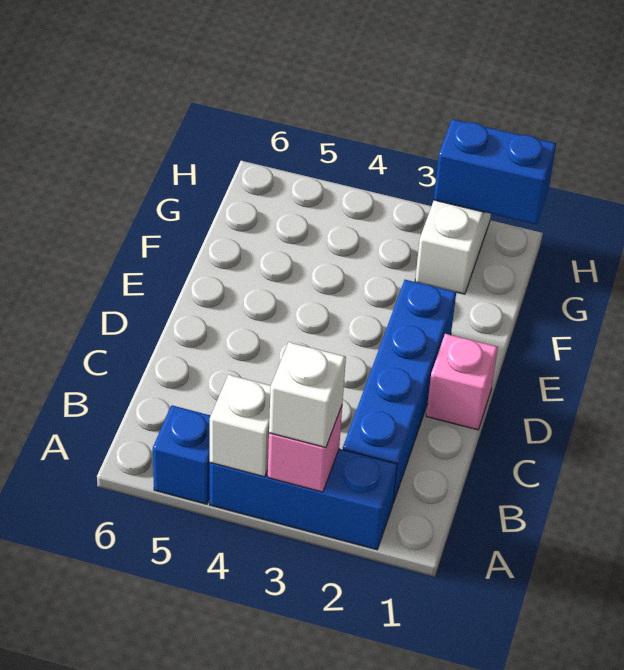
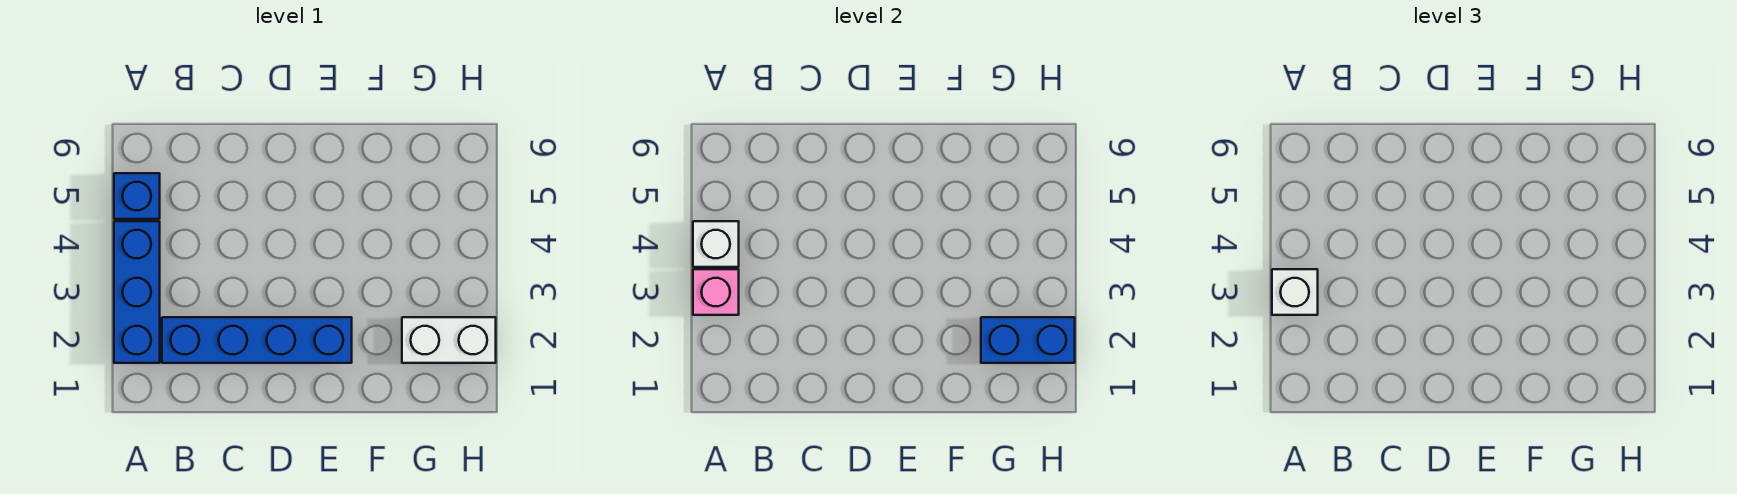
pink 1x1 brick [426,334,498,430] -> none
blue 1x2 brick [434,119,556,225] -> blue 1x2 brick turned to [981,317,1075,363]

